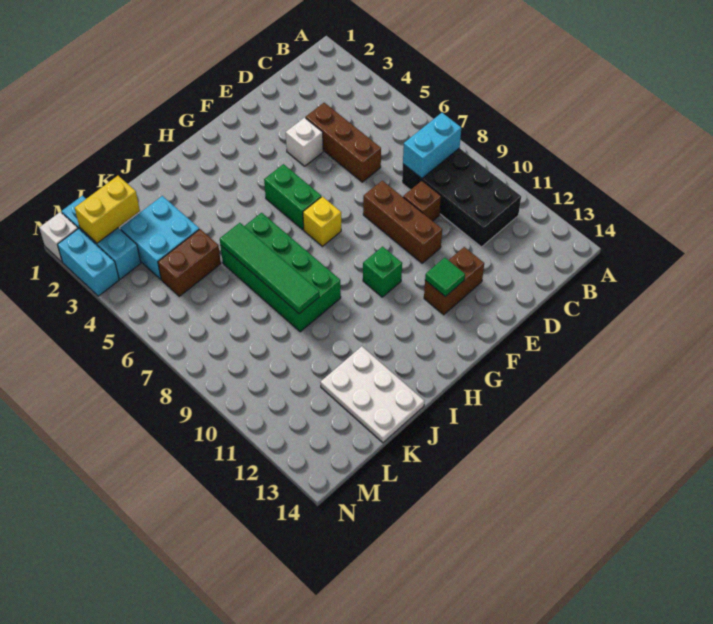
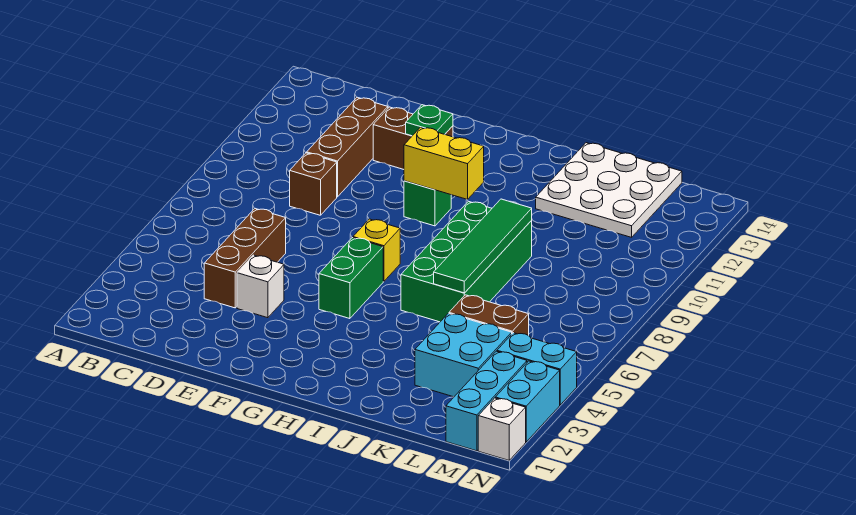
black 2x4 brick [402,148,521,247] -> none
cyan 1x2 brick [403,113,461,178] -> cyan 1x2 brick moved to [497,333,577,405]
brown 1x3 brick [363,181,442,263] -> brown 1x3 brick moved to [307,97,388,197]
green 1x1 tile [425,258,465,297] -> green 1x1 plate [406,105,453,136]
white 2x3 plate [320,346,424,443] -> white 3x3 plate [536,143,682,237]
yellow 1x2 brick [75,176,140,243] -> yellow 1x2 brick moved to [404,127,484,199]

